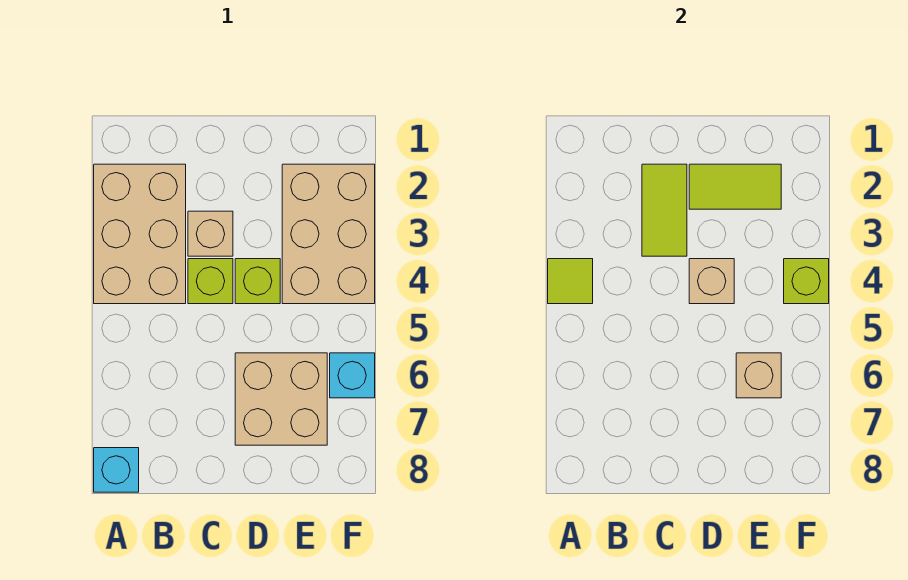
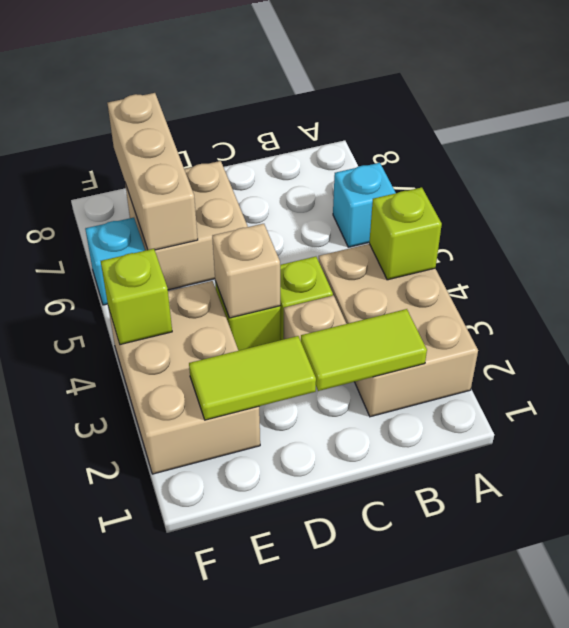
lime 1x1 tile [548,259,593,304] -> lime 1x1 brick [369,187,442,280]
cyan 1x1 brick [94,448,139,492] -> cyan 1x1 brick moved to [333,163,396,247]
lime 1x2 tile [642,164,687,256] -> lime 1x2 tile turned to [301,309,427,391]
tan 1x1 brick [736,353,781,398] -> tan 1x3 brick [107,93,198,250]

